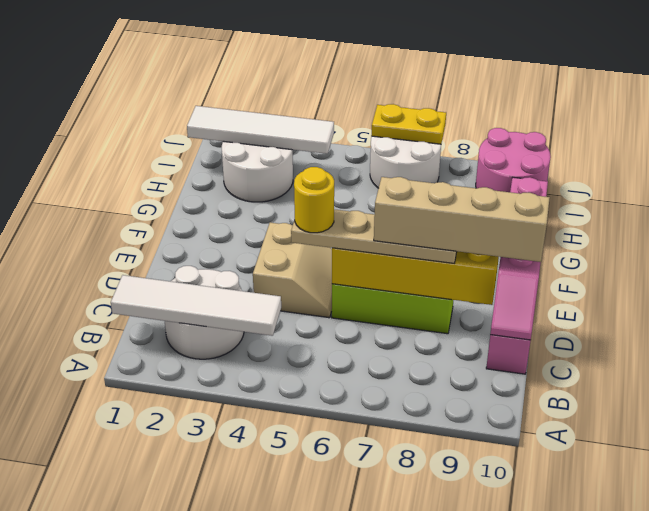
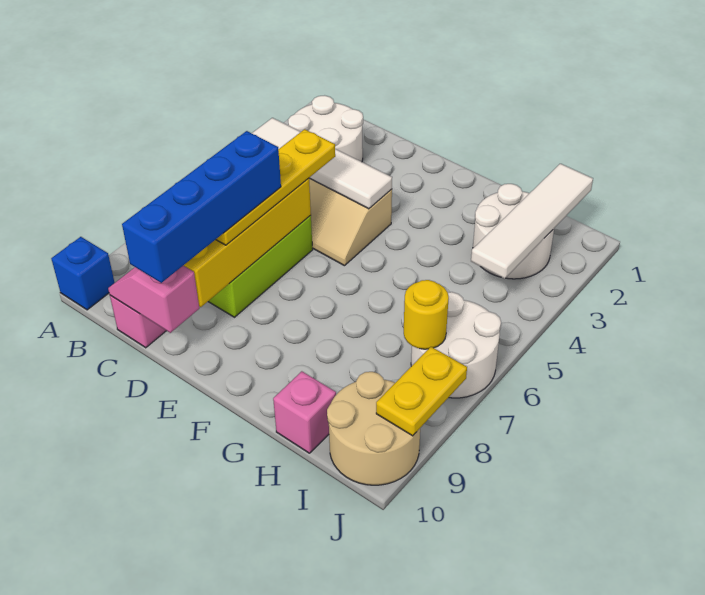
none -> blue 1x1 brick [51,237,115,310]
white 1x4 tile [111,275,281,336] -> white 1x4 tile turned to [252,118,392,209]
tan 1x4 plate [291,209,457,263] -> yellow 1x4 plate [216,129,335,245]
yellow 1x1 round brick [294,167,334,233] -> yellow 1x1 round brick moved to [404,280,449,349]
tan 1x4 brick [374,177,550,262] -> blue 1x4 brick [122,131,281,283]
pink 2x2 round brick [476,128,551,192] -> tan 2x2 round brick [327,372,420,485]
yellow 1x2 plate [371,104,446,144] -> yellow 1x2 plate moved to [376,347,467,436]

